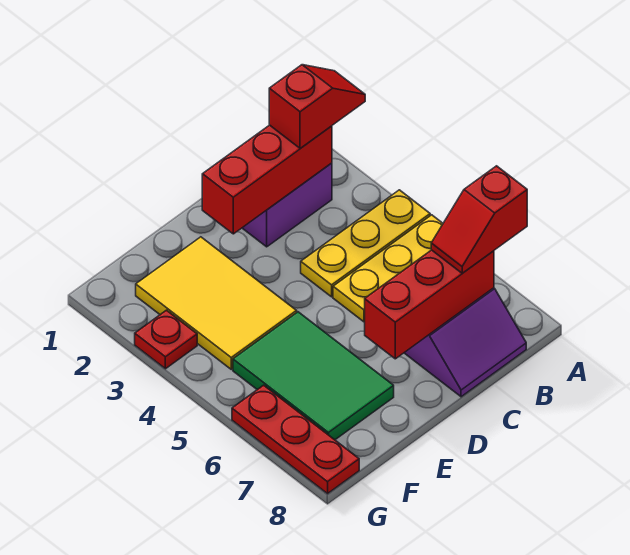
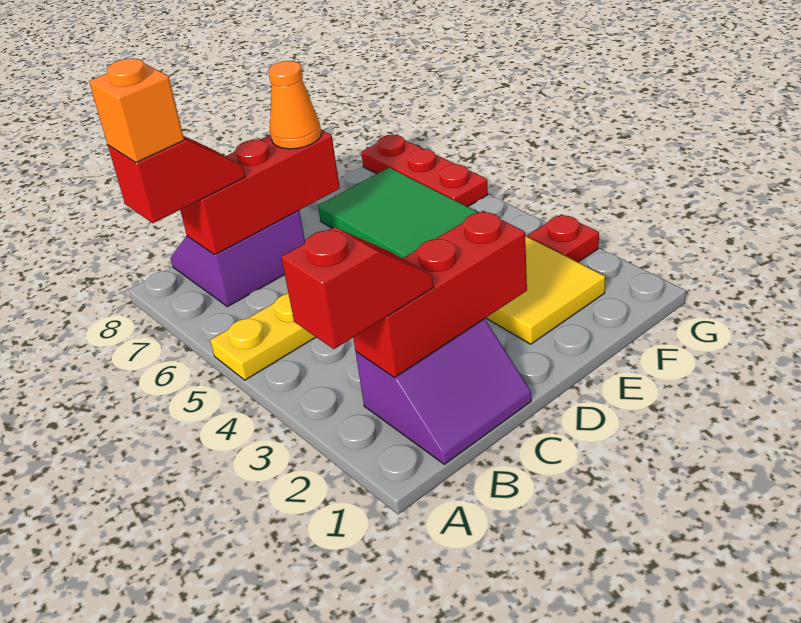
red 1x2 slope [269,65,365,149] -> red 1x2 slope turned to [281,227,434,349]
yellow 1x3 plate [301,190,430,297] -> none
none -> orange 1x1 brick [89,58,184,163]
none -> orange 1x1 cone [268,61,321,149]

